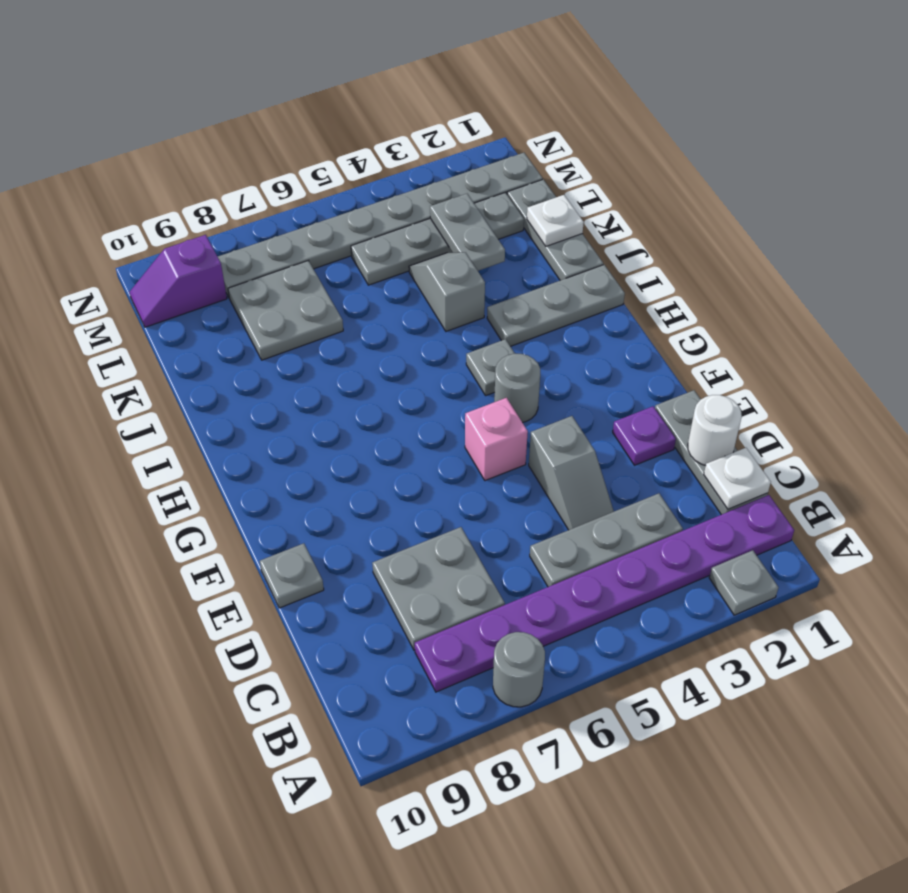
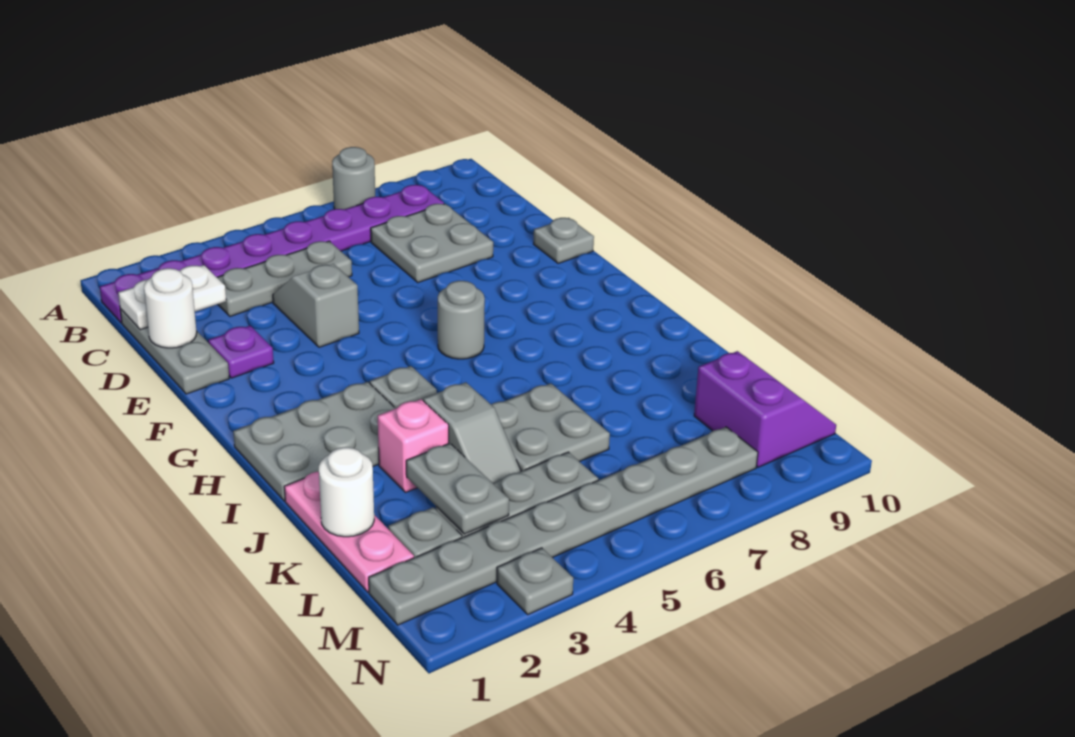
grey 1x1 plate [709,550,778,615] -> grey 1x1 plate moved to [497,548,573,614]
white 1x1 plate [704,448,771,509] -> white 1x2 plate [118,265,226,330]
pink 1x1 brick [465,398,528,481] -> pink 1x1 brick moved to [378,399,449,492]
grey 1x1 round brick [494,354,540,423] -> grey 1x1 round brick moved to [438,281,485,359]
grey 1x3 plate [487,265,625,346] -> grey 2x3 plate [233,382,396,501]
grey 1x3 plate [507,179,603,280] -> pink 1x3 plate [284,472,414,592]
white 1x1 plate [527,195,584,246] -> white 1x1 round brick [319,447,374,537]
grey 2x2 plate [228,261,343,360] -> grey 2x2 plate moved to [491,383,610,471]
purple 1x2 slope [130,235,227,327] -> purple 2x2 slope [694,351,836,467]

